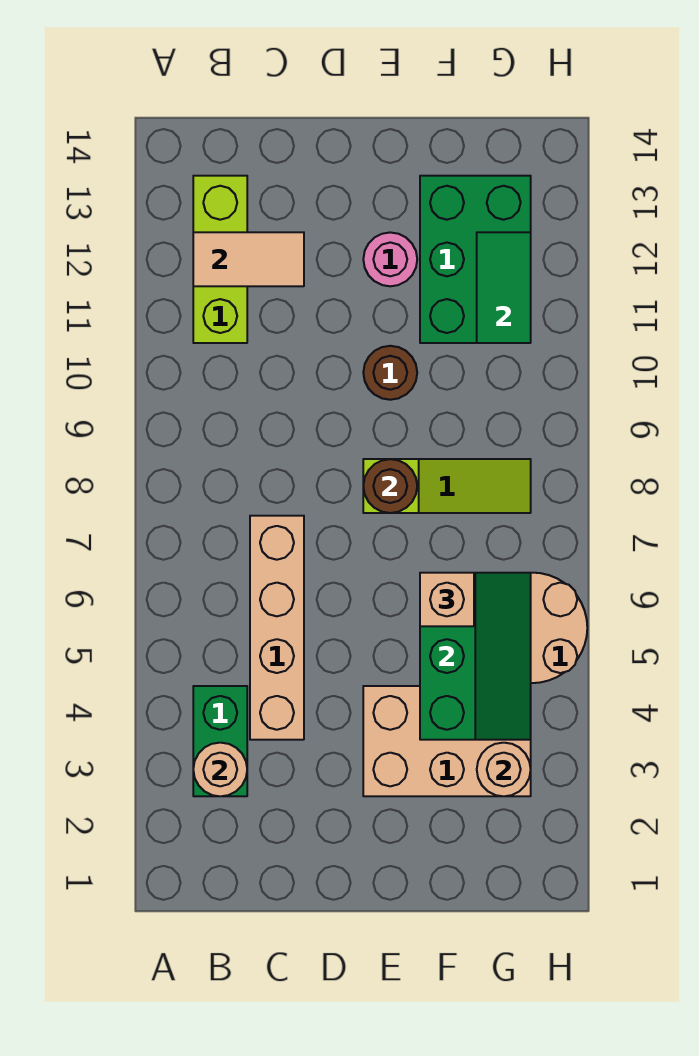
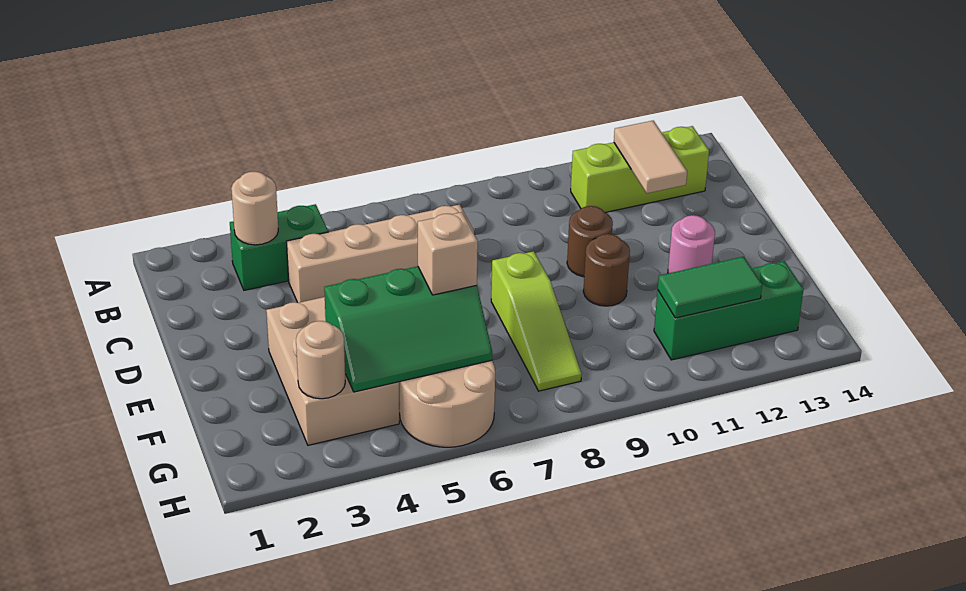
brown 1x1 round brick [363,459,417,513] -> brown 1x1 round brick moved to [567,206,613,277]
green 2x3 brick [420,176,531,343] -> green 1x3 brick [654,261,804,360]

